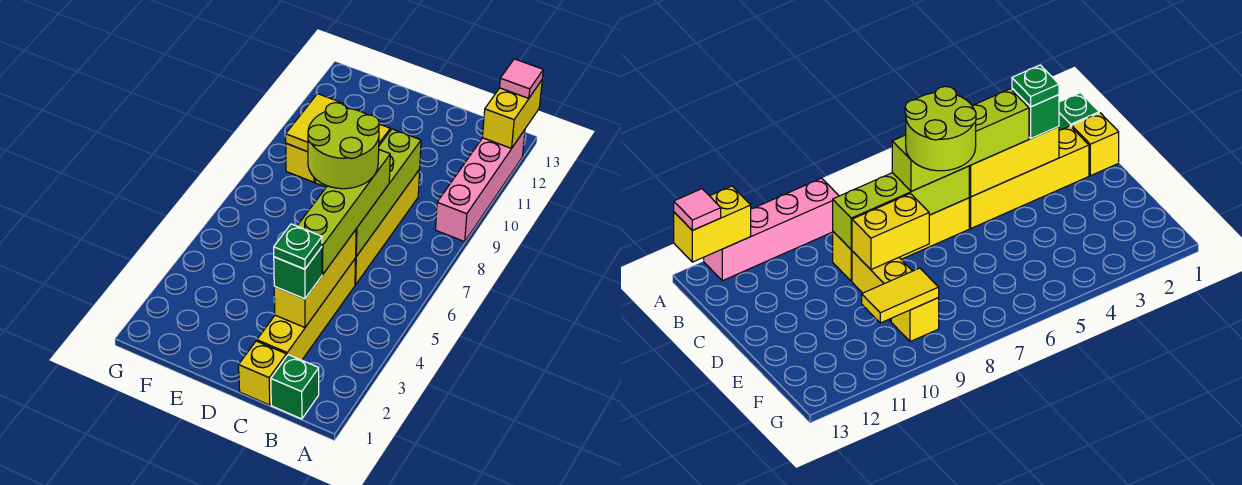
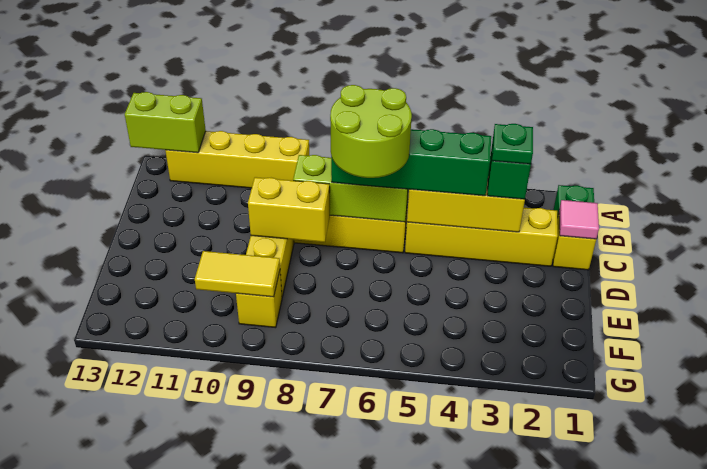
pink 1x4 brick [436,130,525,242] -> yellow 1x4 brick [165,131,309,188]
yellow 1x2 brick [482,80,542,149] -> lime 1x2 brick [125,92,206,153]
pink 1x1 tile [500,59,543,98] -> pink 1x1 tile moved to [559,200,599,239]
lime 1x4 brick [297,150,390,275] -> green 1x4 brick [331,129,491,196]
lime 1x4 brick [356,129,421,256] -> lime 1x3 brick [293,155,409,222]

